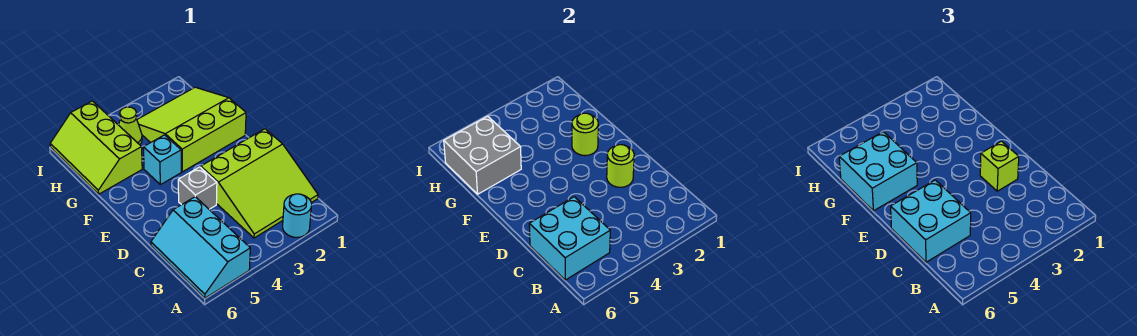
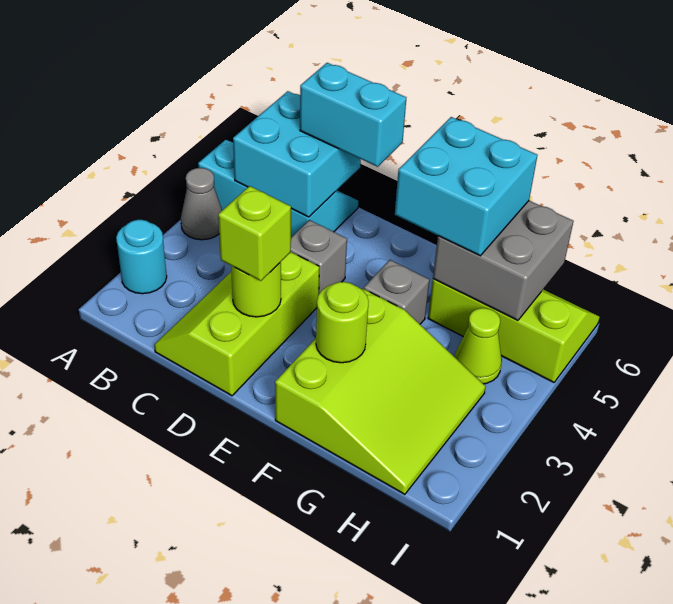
none -> grey 1x1 cone [181,168,222,240]
lime 3x3 slope [201,129,318,238] -> lime 2x3 slope [154,252,319,396]
cyan 2x2 brick [891,180,971,262] -> cyan 1x2 brick [300,63,406,167]
cyan 1x1 brick [143,135,181,185] -> grey 1x1 brick [364,260,429,324]

